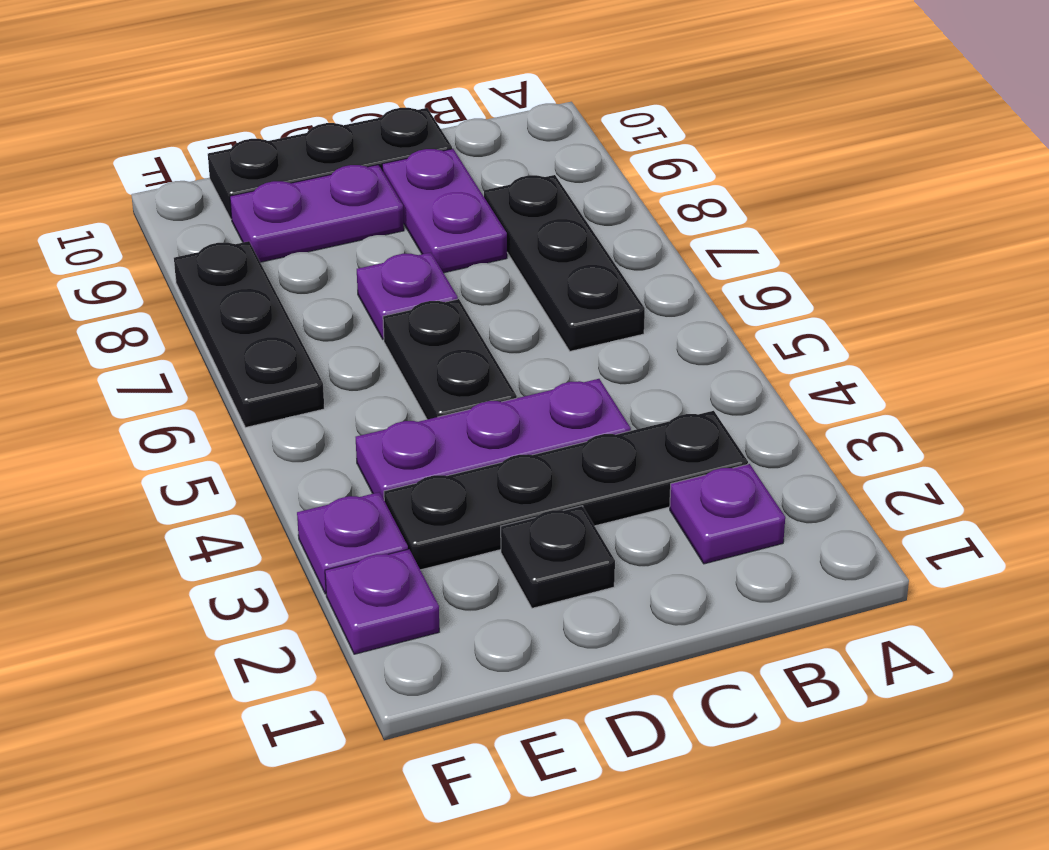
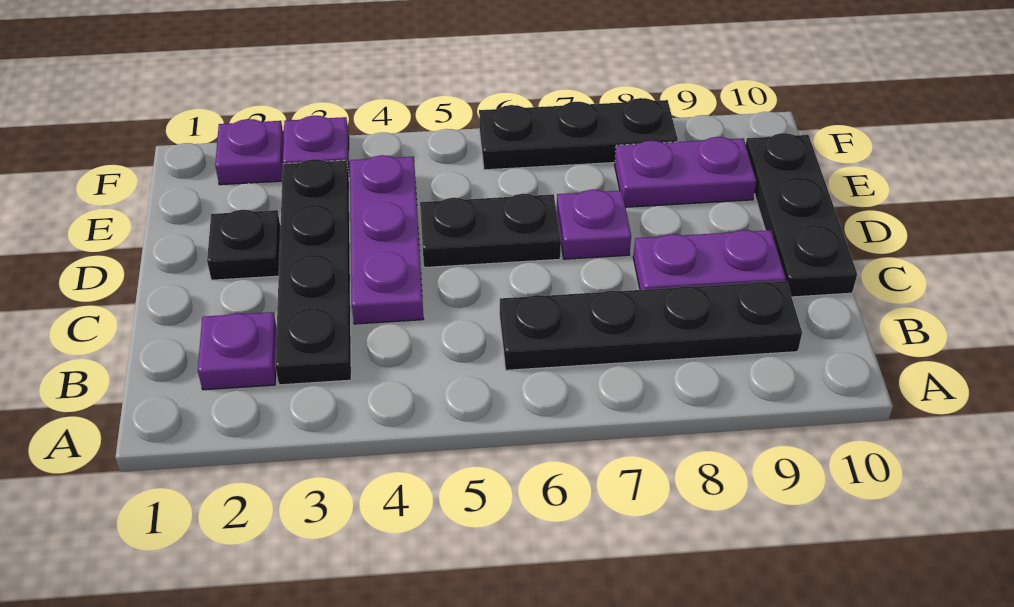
black 1x3 plate [484,175,645,351] -> black 1x4 plate [500,281,802,370]
purple 1x2 plate [230,165,404,262] -> purple 1x2 plate turned to [615,137,756,207]

